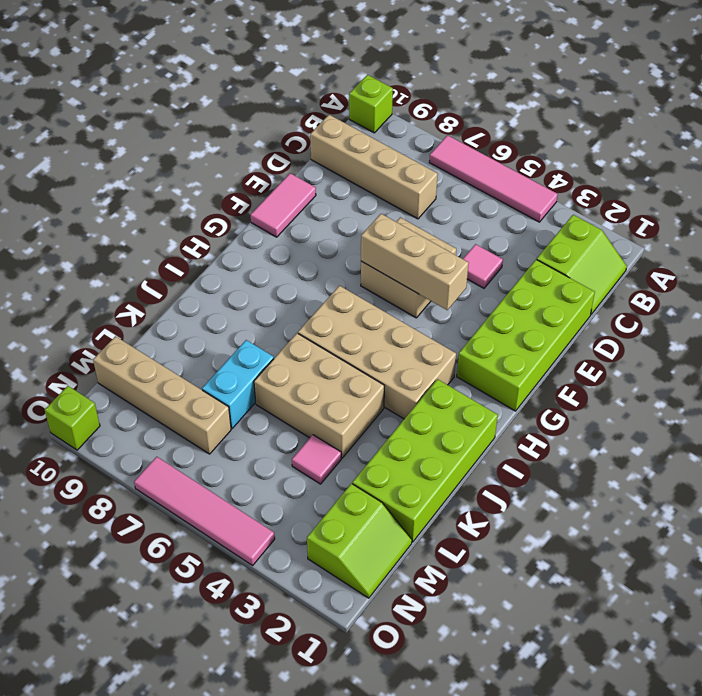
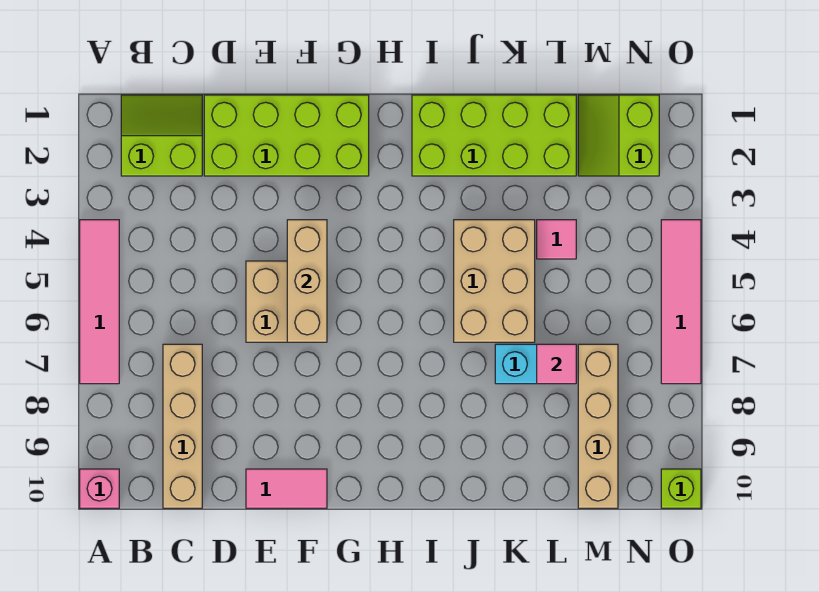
lime 1x1 brick [349,75,393,133] -> pink 1x1 brick [80,469,119,508]
pink 1x1 tile [463,244,503,288] -> pink 1x1 tile moved to [537,344,576,384]
tan 2x4 brick [298,286,456,419] -> none
lime 2x2 slope [307,484,412,598] -> lime 2x2 slope turned to [578,95,659,176]

